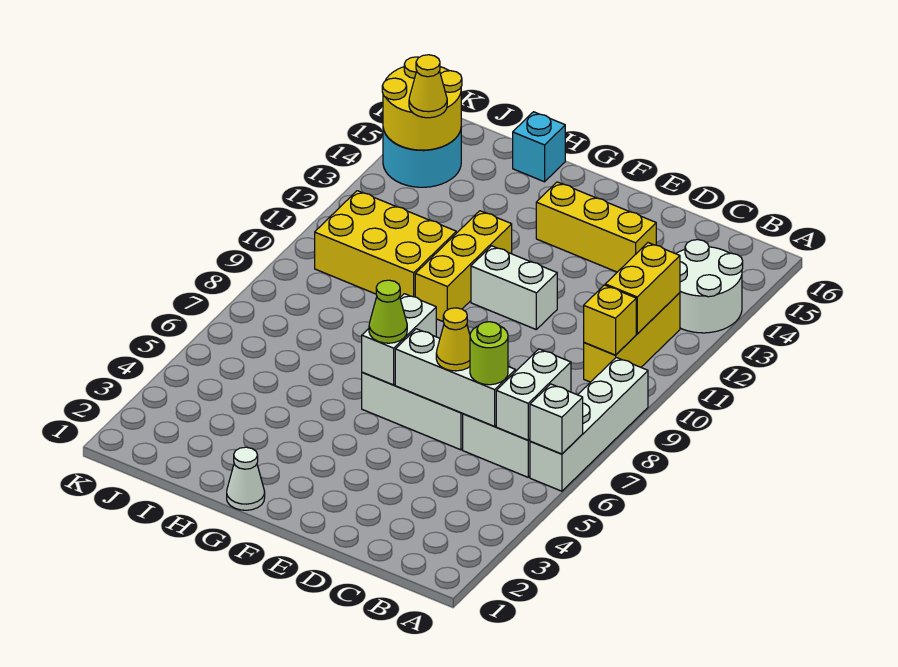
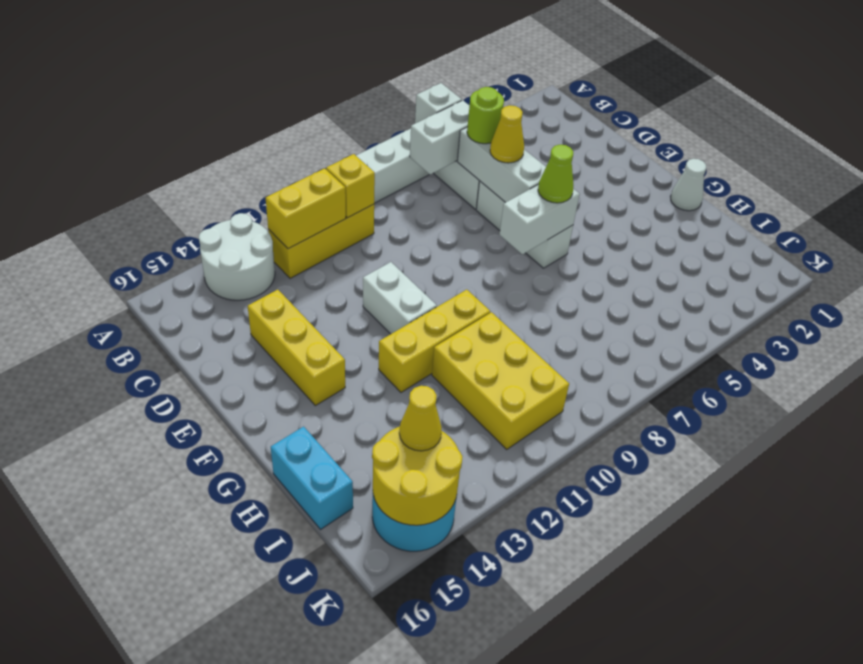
cyan 1x1 brick [513,112,565,182] -> cyan 1x2 brick [271,427,353,529]

